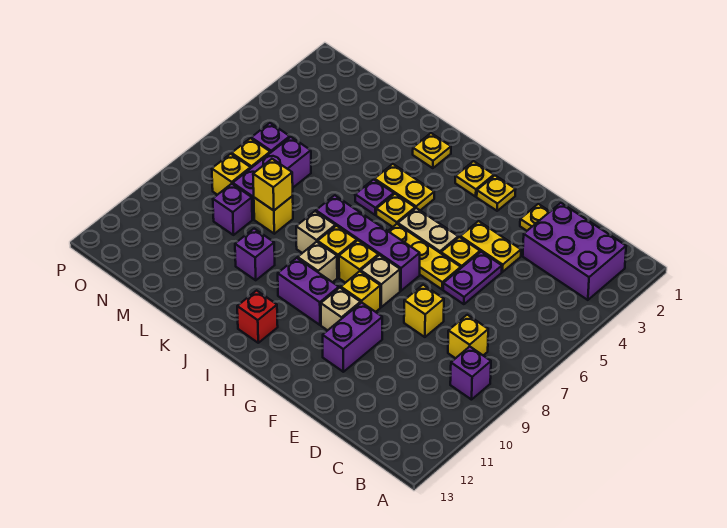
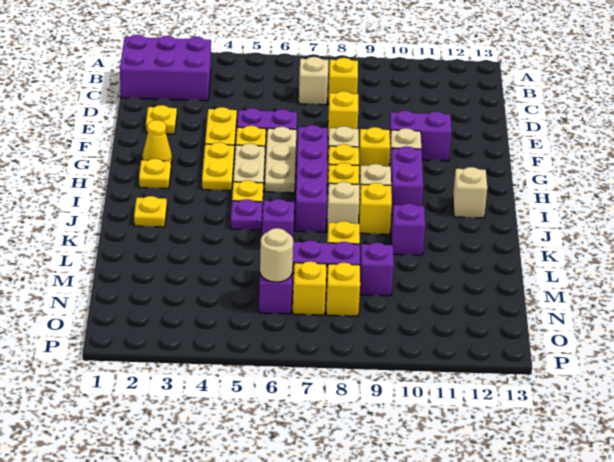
purple 2x3 brick [523,203,626,300] -> purple 2x3 brick turned to [120,35,211,101]
purple 1x1 brick [450,347,491,400] -> purple 1x1 brick moved to [262,199,294,237]
none -> tan 1x1 brick [299,57,328,105]
yellow 1x3 plate [388,224,461,289] -> tan 1x3 plate [265,127,296,193]
yellow 1x1 plate [477,176,516,211] -> yellow 1x1 cone [142,120,172,162]
yellow 1x2 plate [375,164,434,210] -> yellow 1x2 plate moved to [202,142,234,191]
red 1x1 brick [237,290,278,343] -> tan 1x1 brick [453,167,487,218]
yellow 1x1 brick [253,159,293,211] -> yellow 1x1 brick moved to [359,183,392,234]
none -> tan 1x1 round brick [260,228,293,282]

